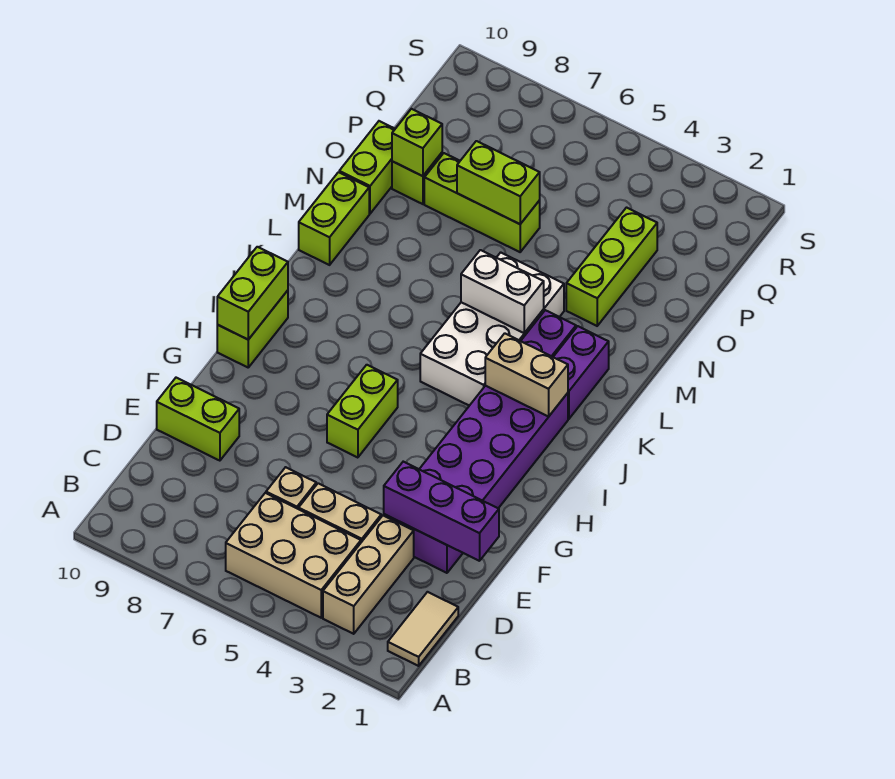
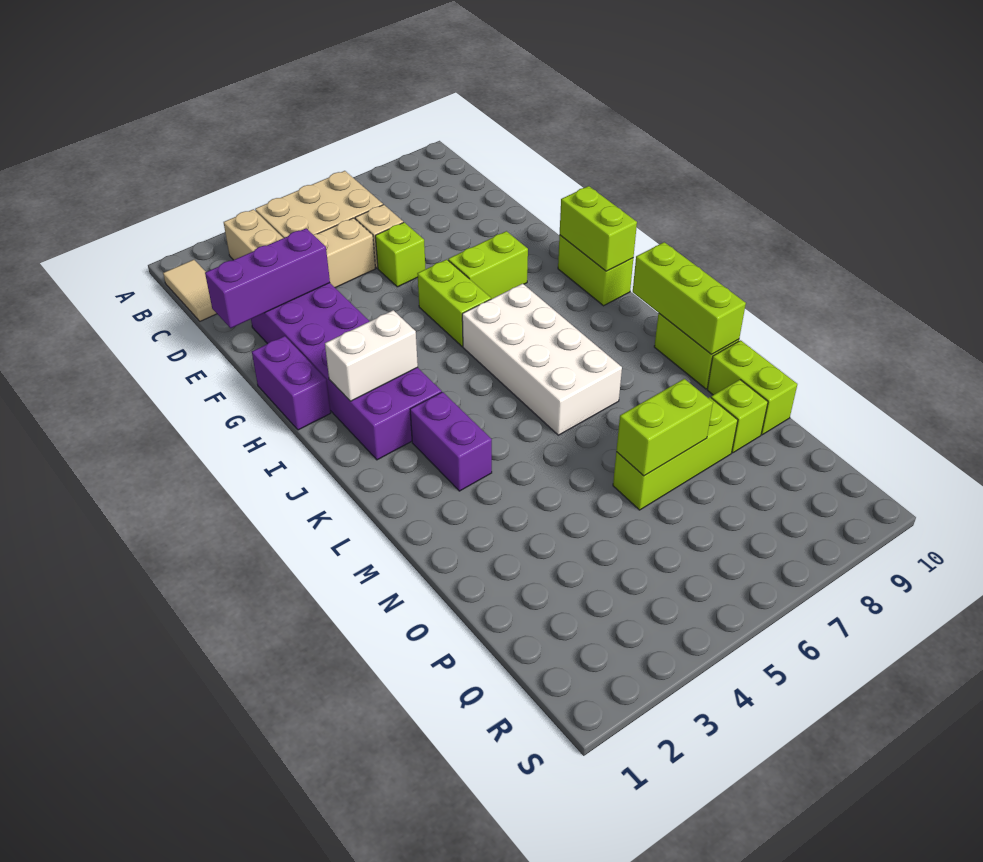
lime 1x2 brick [157,378,239,461] -> lime 1x2 brick moved to [448,231,528,299]
tan 1x2 brick [485,333,568,417] -> none
white 2x4 brick [420,252,564,406] -> white 2x4 brick moved to [462,284,622,435]
purple 1x2 brick [554,326,609,419] -> purple 1x2 brick moved to [252,336,331,430]
white 1x2 brick [461,250,544,333] -> white 1x2 brick moved to [325,310,418,401]
lime 1x3 brick [566,208,657,326] -> lime 1x3 brick moved to [633,242,746,355]
lime 1x1 brick [392,109,442,176] -> lime 1x1 brick moved to [375,222,425,287]

